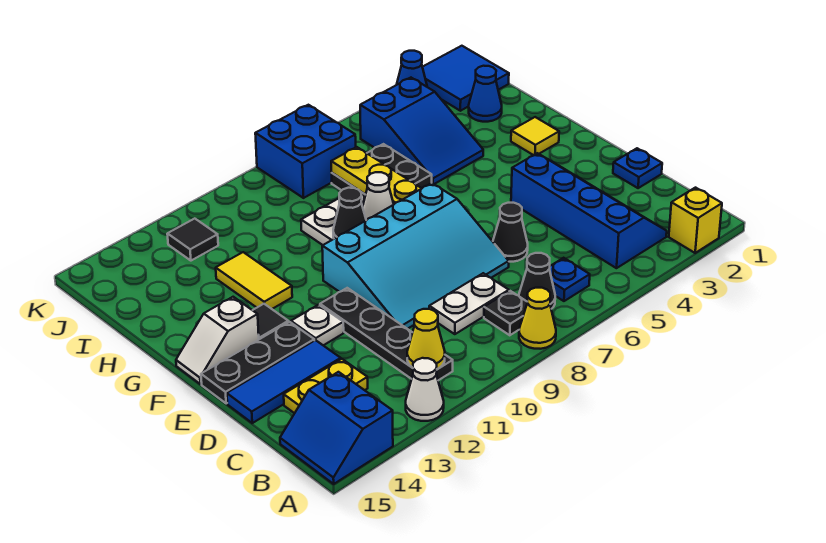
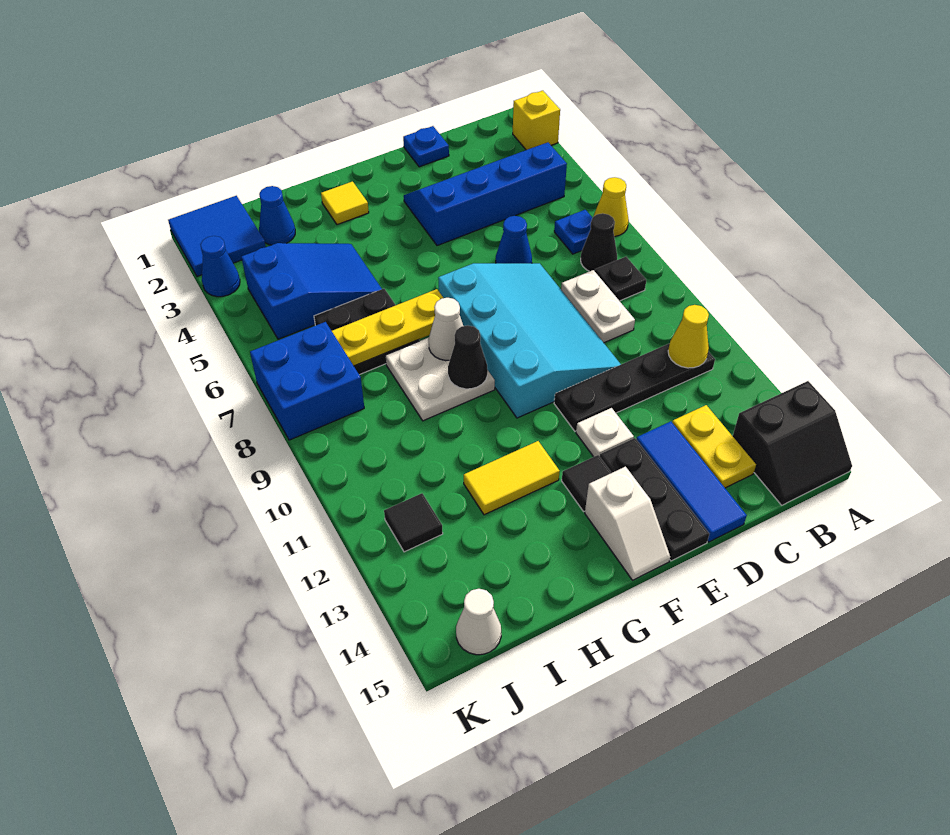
yellow 1x1 cone [519,288,556,349] -> yellow 1x1 cone moved to [594,177,629,237]
white 1x1 cone [406,358,444,421] -> white 1x1 cone moved to [456,589,501,655]
blue 2x2 slope [280,372,393,484] -> black 2x2 slope [733,381,852,505]
black 1x1 cone [493,203,528,262] -> blue 1x1 cone [496,216,532,263]

